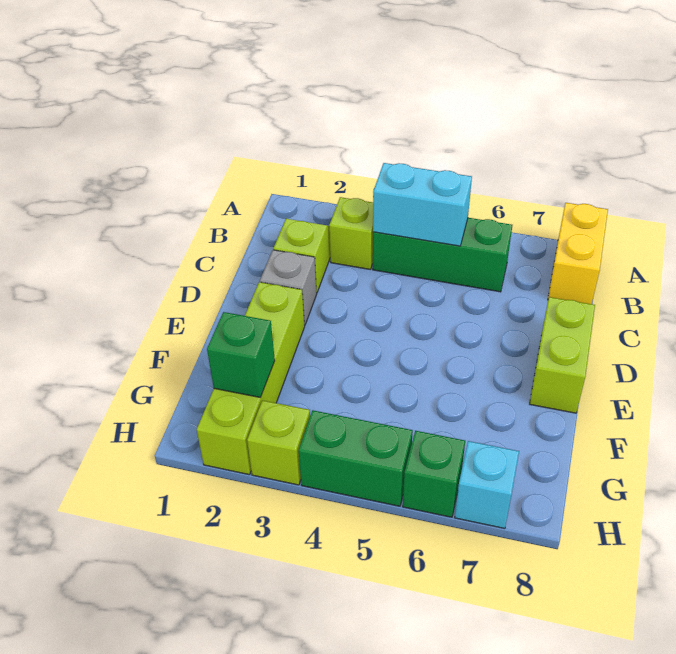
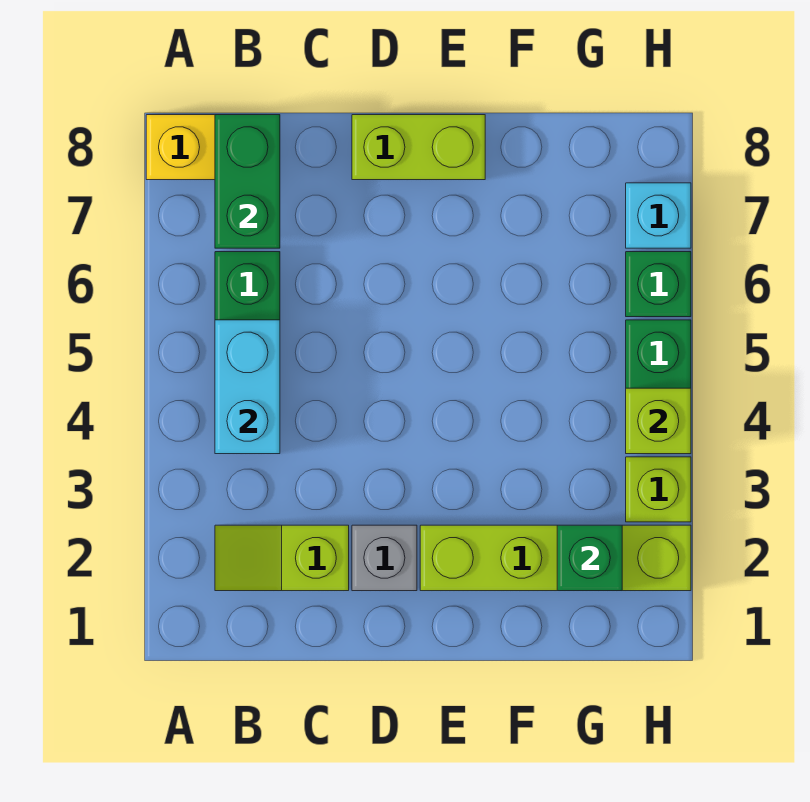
lime 1x1 brick [329,197,373,269] -> lime 1x1 brick moved to [626,388,691,454]
none -> green 1x2 brick [215,115,280,248]

